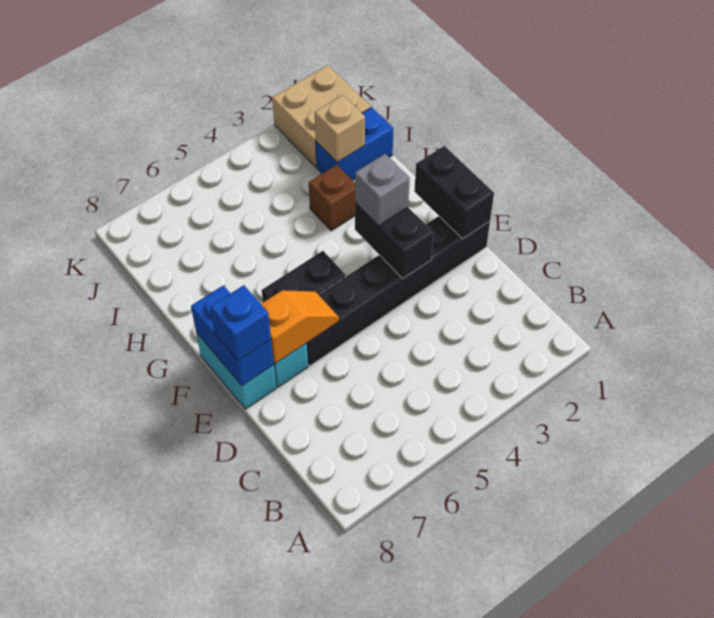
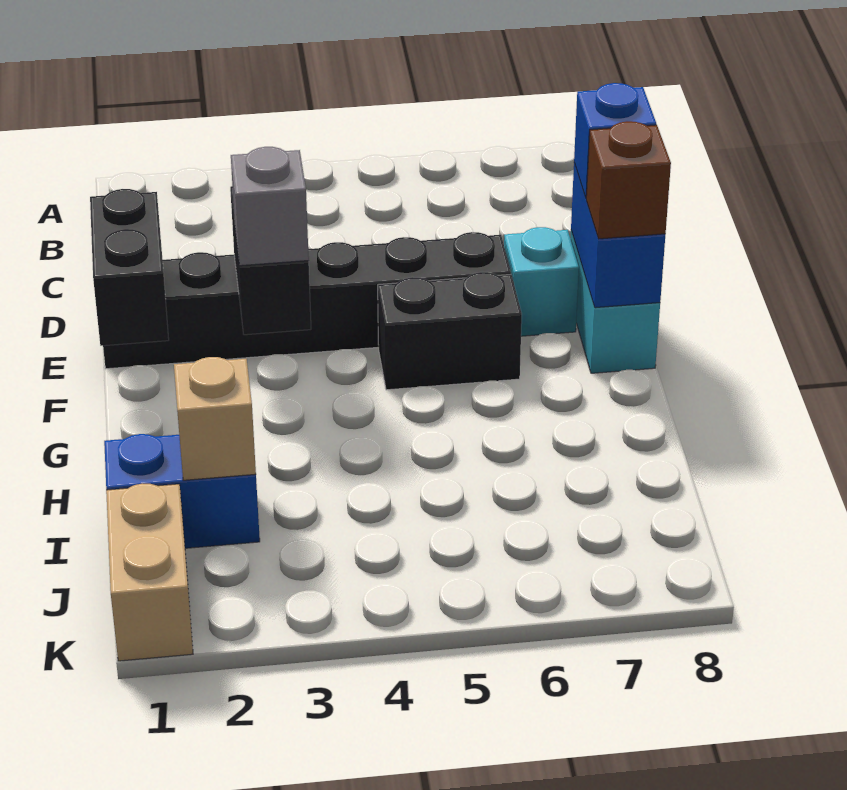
orange 1x2 slope [261,290,339,364] -> none
brown 1x1 brick [309,165,355,231] -> brown 1x1 brick moved to [586,121,671,239]
tan 2x2 brick [272,65,371,167] -> tan 1x2 brick [106,483,193,661]

